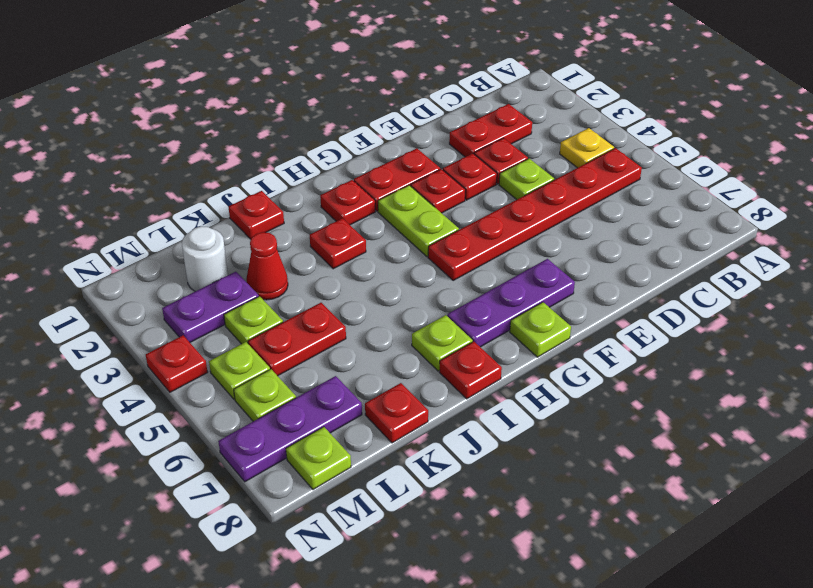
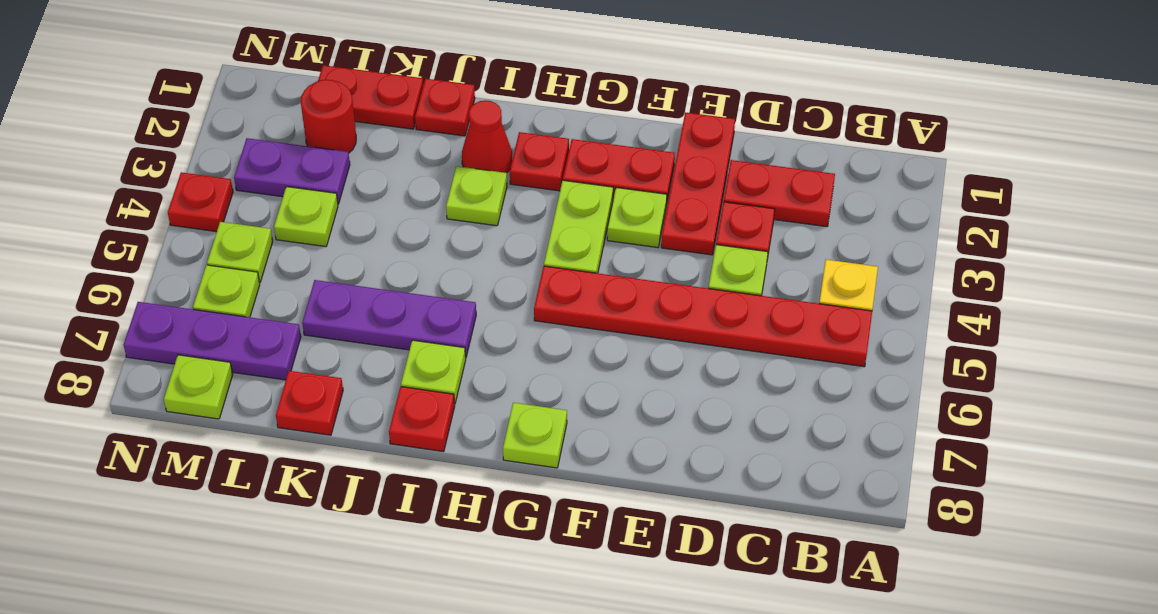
red 1x1 plate [443,153,497,200] -> red 1x3 plate [661,112,735,255]
red 1x1 plate [411,169,465,213] -> lime 1x1 plate [607,188,667,248]
purple 1x3 plate [447,259,575,347] -> purple 1x3 plate moved to [302,280,476,357]
red 1x1 plate [310,218,366,269] -> lime 1x1 plate [446,166,507,226]
red 1x1 cone [246,232,288,300] -> red 1x1 cone moved to [462,100,512,173]
red 1x2 plate [248,303,346,376] -> red 1x2 plate moved to [318,65,423,129]
white 1x1 round brick [182,226,228,291] -> red 1x1 round brick [301,80,356,153]

